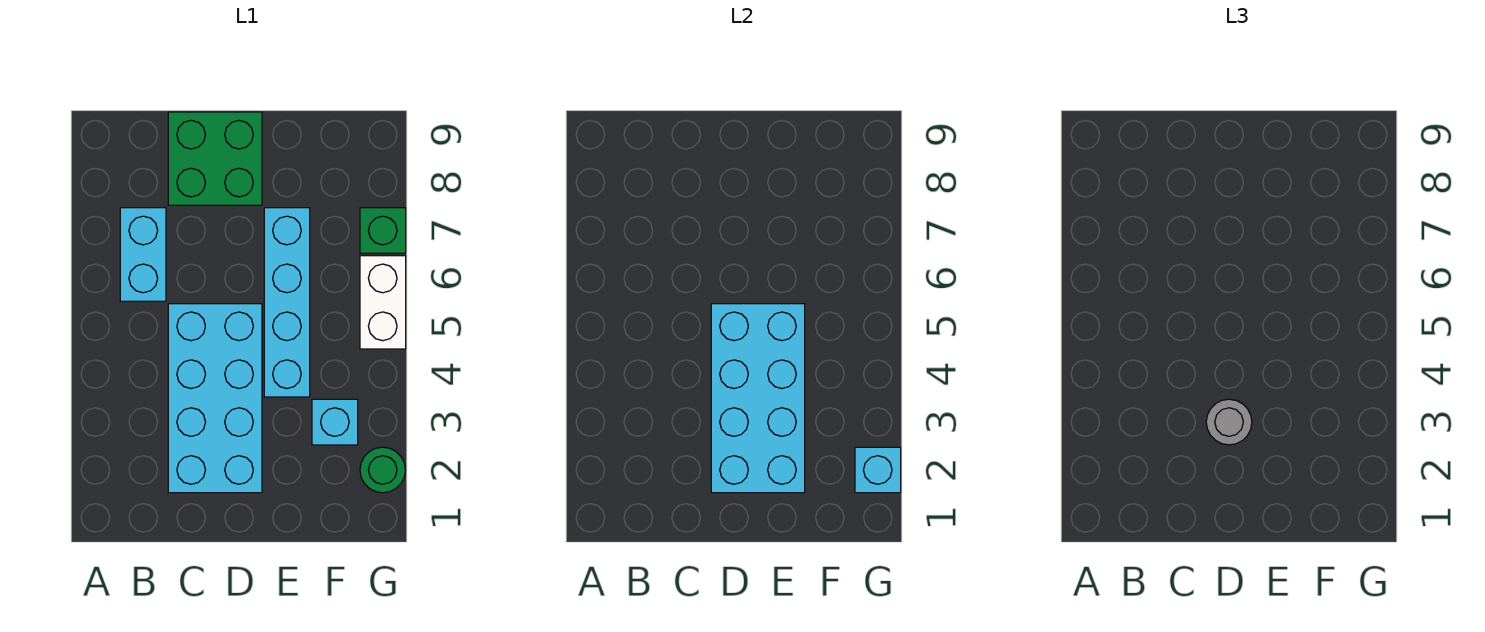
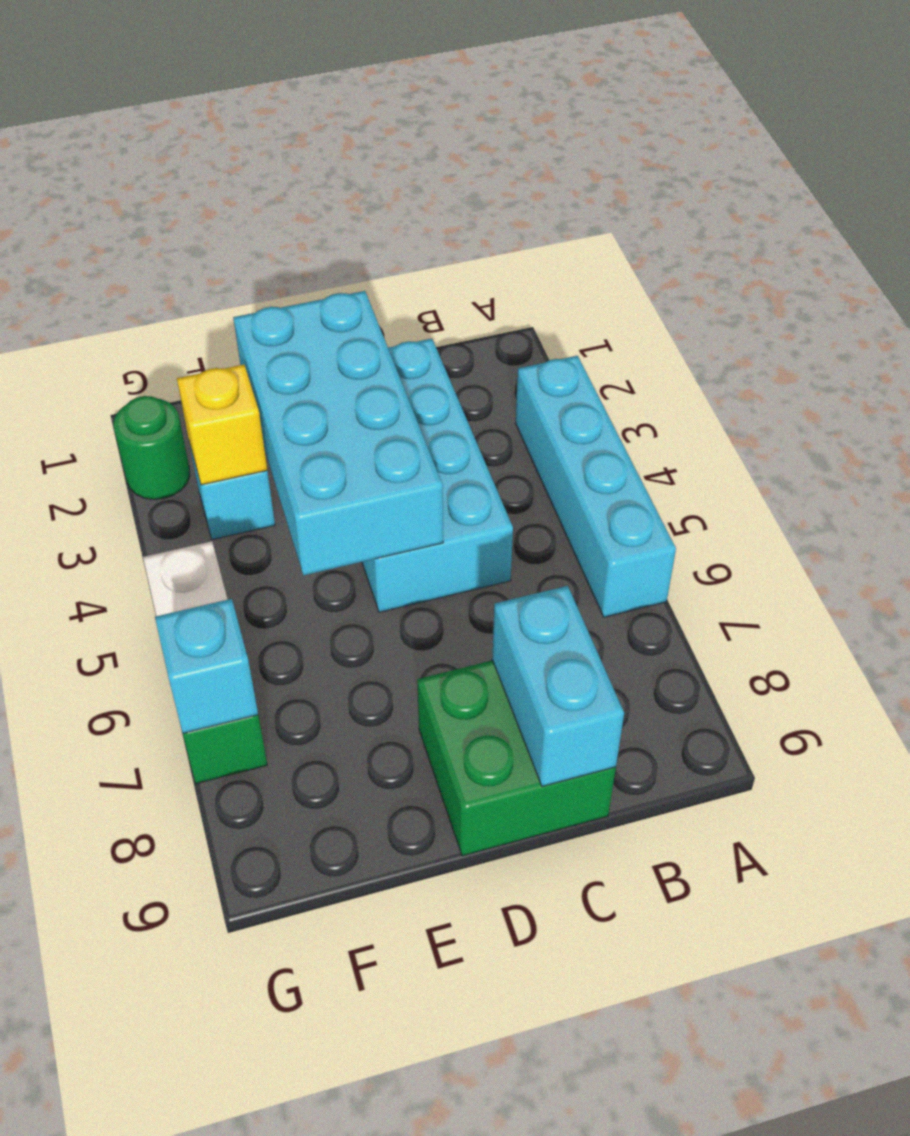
cyan 1x2 brick [120,208,166,301] -> cyan 1x2 brick moved to [492,586,624,786]
grey 1x1 round brick [1206,399,1252,445] -> none
cyan 1x4 brick [264,208,310,397] -> cyan 1x4 brick moved to [515,356,676,617]
none -> yellow 1x1 brick [177,365,267,485]
cyan 1x1 brick [855,447,901,493] -> cyan 1x1 brick moved to [155,599,258,733]

